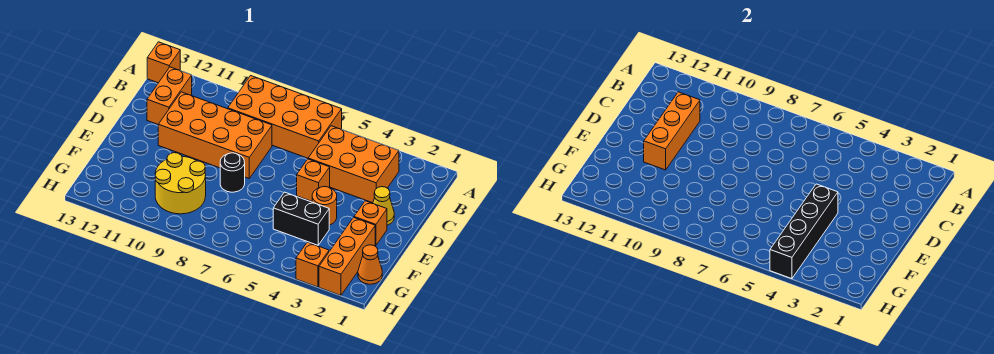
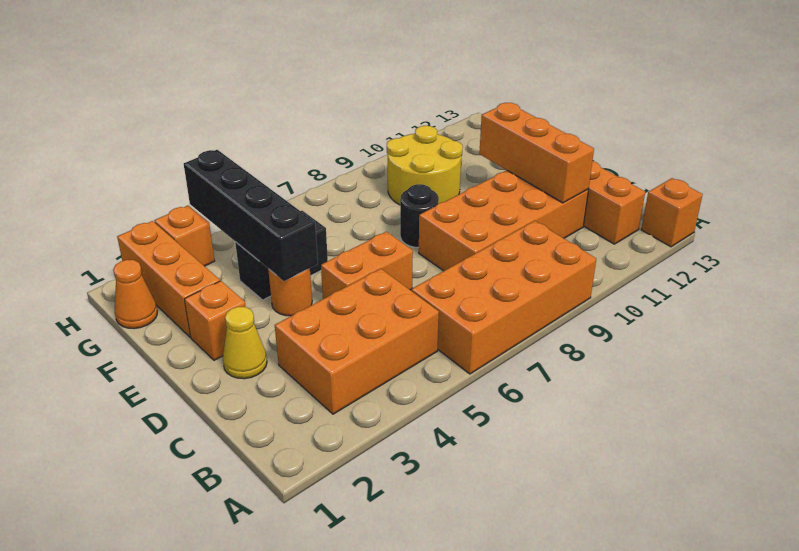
orange 1x1 brick [297,159,330,201] -> orange 1x2 brick [321,232,413,299]

